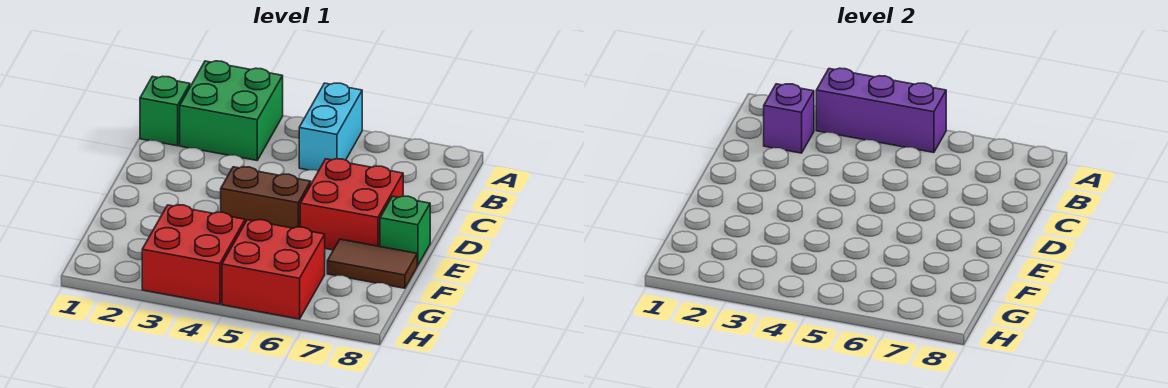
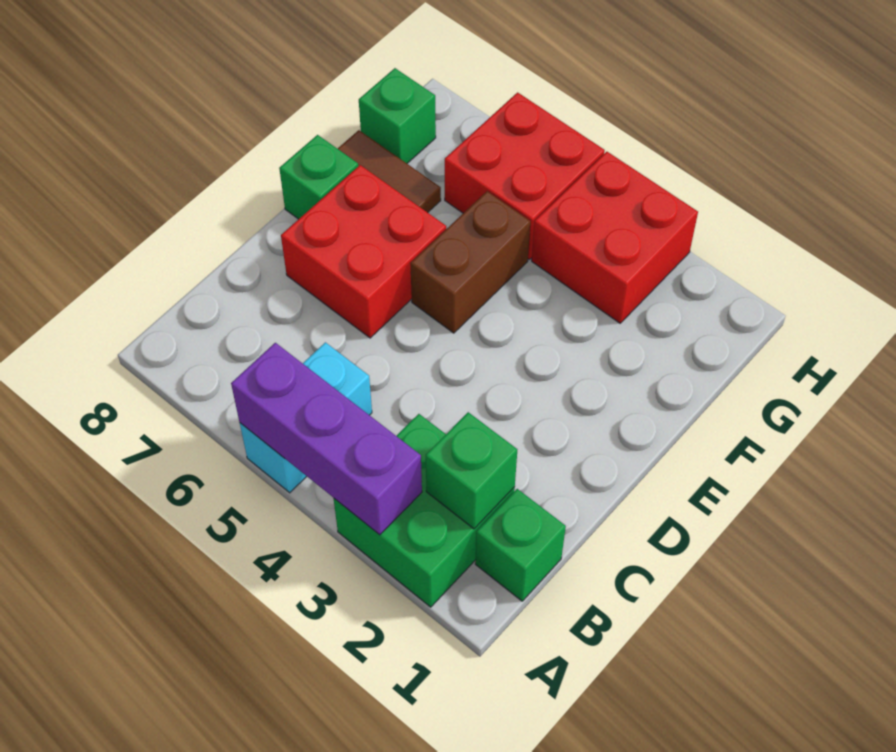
purple 1x1 brick [764,84,814,153] -> green 1x1 brick [426,412,517,529]
brown 1x2 brick [221,167,311,228] -> brown 1x2 brick turned to [410,191,530,333]
none -> green 1x1 brick [359,68,436,163]

